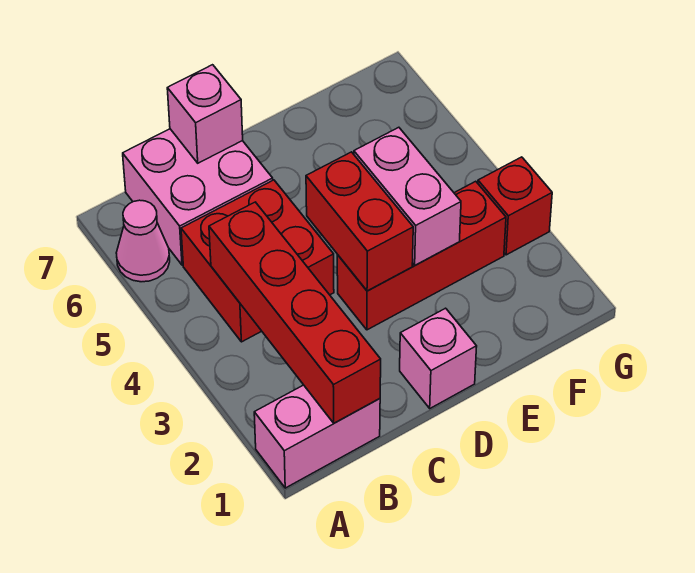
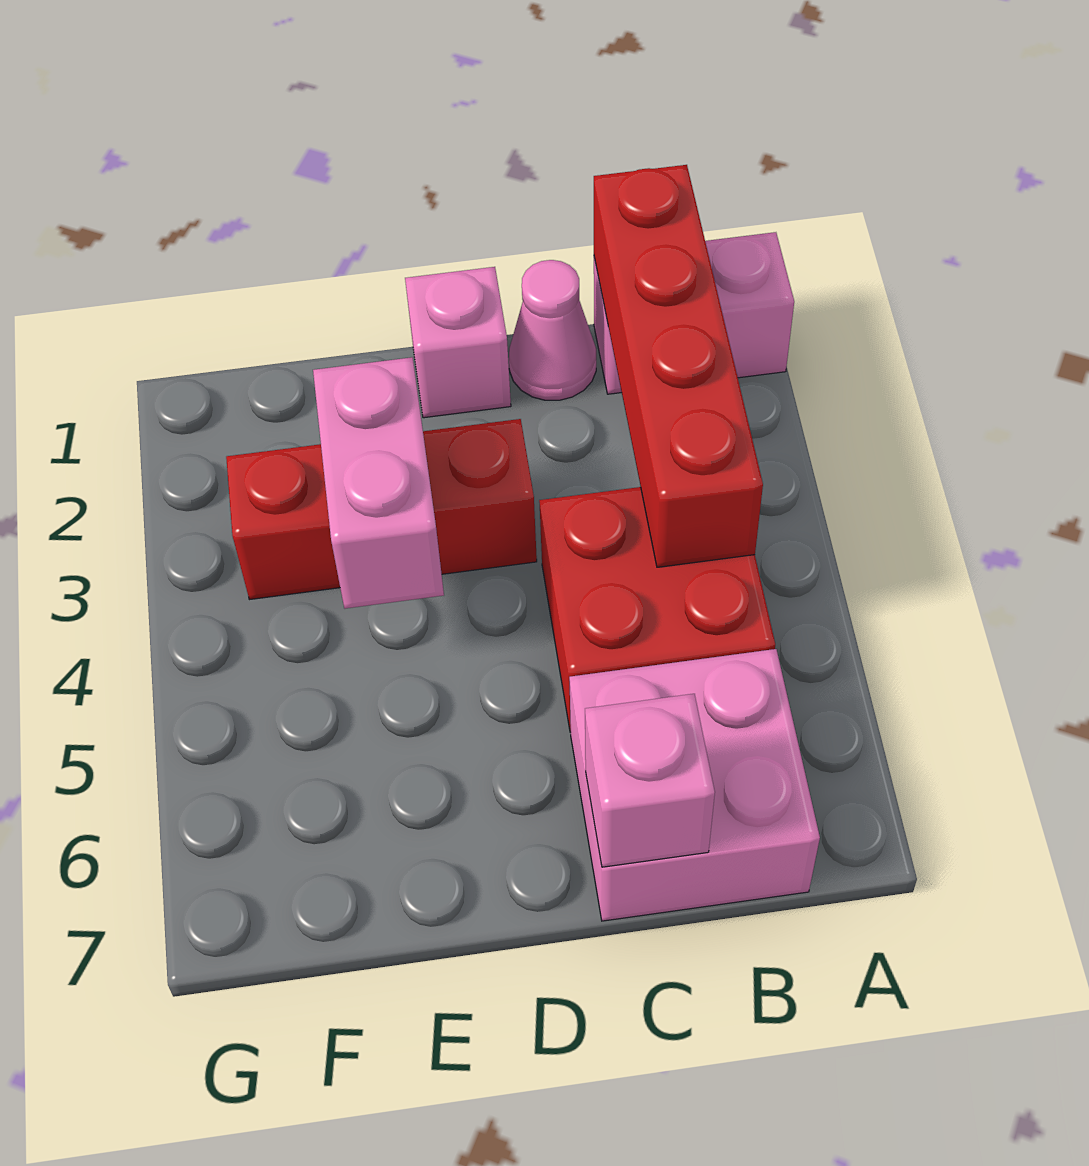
pink 1x1 cone [116,200,170,282] -> pink 1x1 cone moved to [509,260,596,400]
red 1x2 brick [306,152,413,291] -> none
red 1x1 brick [478,157,552,255] -> none

